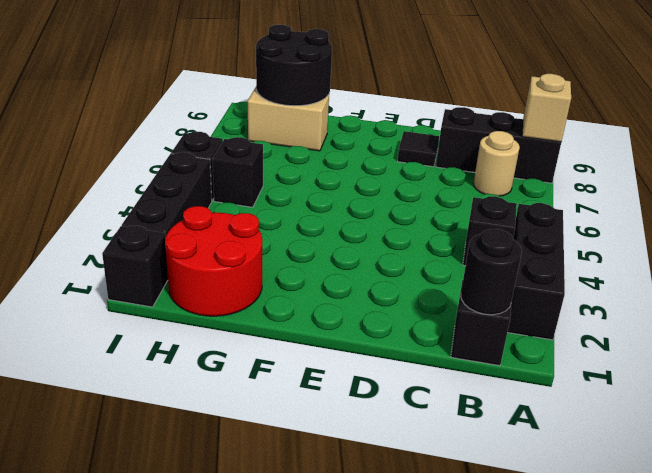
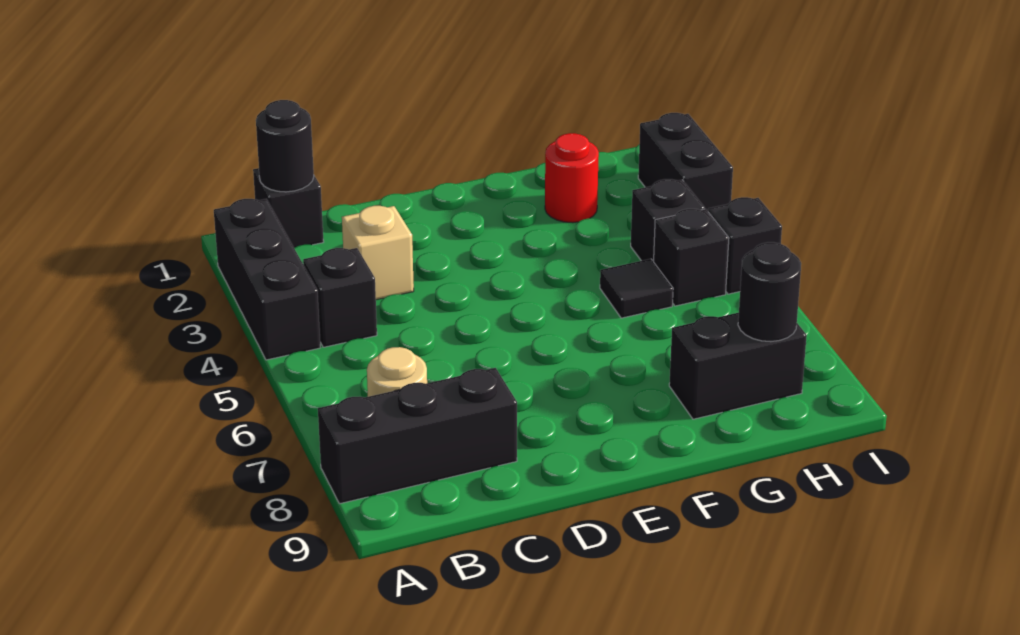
tan 1x1 brick [522,74,571,142] -> tan 1x1 brick moved to [342,206,414,300]
black 1x1 tile [398,131,439,167] -> black 1x1 tile moved to [600,259,673,318]
red 2x2 round brick [165,206,262,316] -> red 1x1 round brick [545,133,599,223]
tan 1x2 brick [248,88,329,151] -> black 1x2 brick [669,313,807,419]
black 2x2 round brick [256,25,332,106] -> black 1x1 round brick [738,242,801,342]
black 1x1 brick [102,226,168,307] -> black 1x1 brick moved to [631,179,705,262]
black 1x3 brick [122,152,212,238] -> black 1x2 brick [638,113,733,211]

